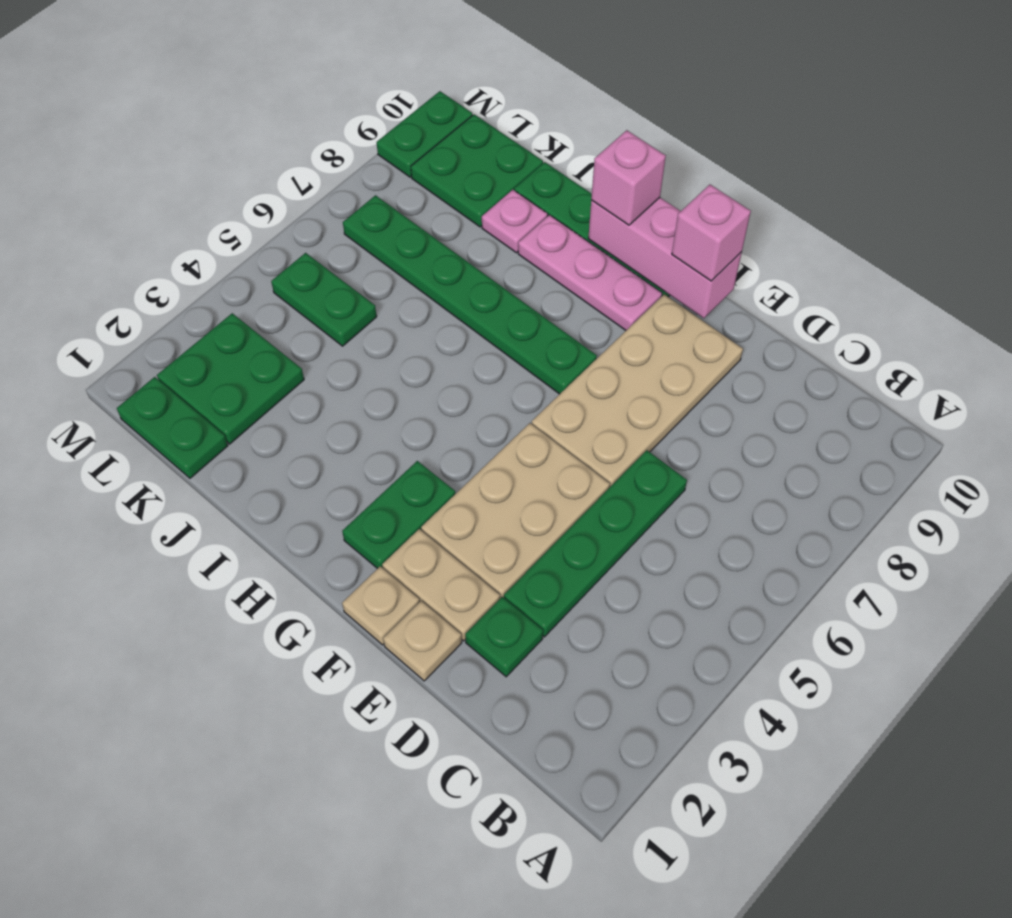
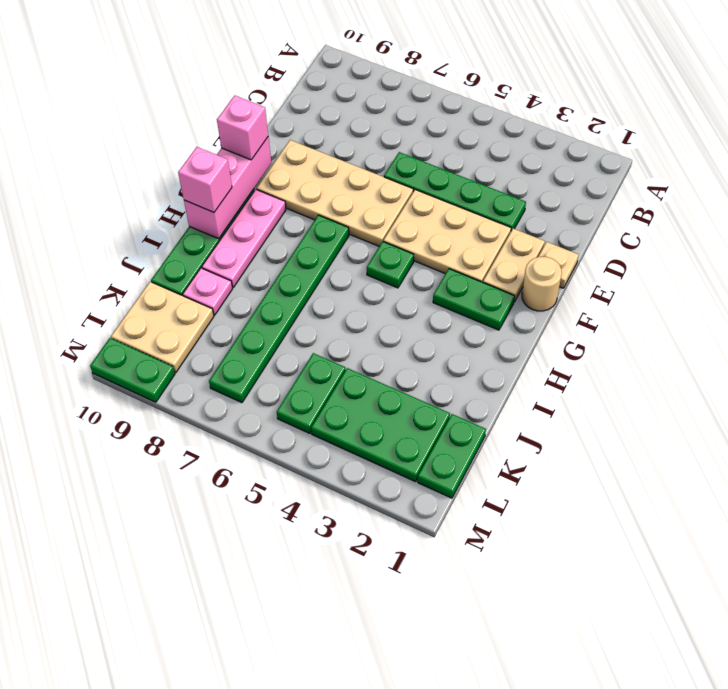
green 1x1 plate [465,597,543,677] -> green 1x1 plate moved to [367,242,414,288]
tan 1x1 plate [342,566,420,645] -> tan 1x1 round brick [522,257,562,311]
green 2x2 plate [157,313,304,444] -> green 2x3 plate [311,368,450,482]
green 2x2 plate [411,114,543,227] -> tan 2x2 plate [111,282,214,372]

